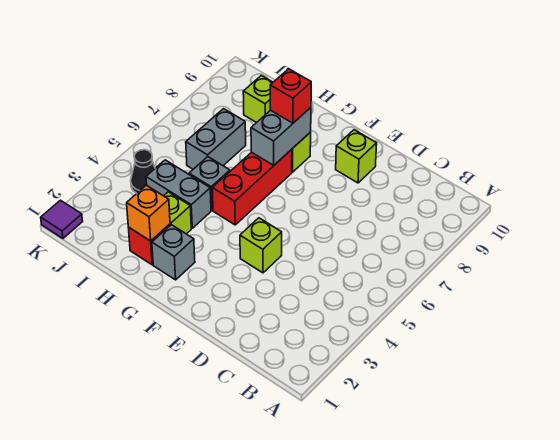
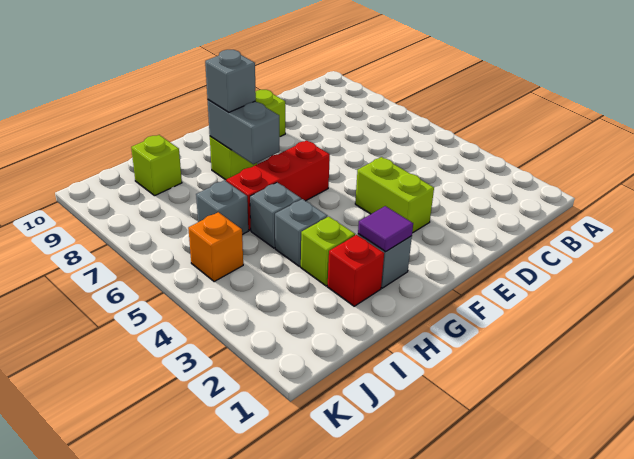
lime 1x1 brick [240,218,282,273] -> lime 1x2 brick [355,157,434,233]
red 1x3 brick [212,149,292,225] -> red 1x3 brick turned to [226,141,330,230]
red 1x1 brick [270,69,311,123] -> grey 1x1 brick [205,50,256,112]
orange 1x1 brick [127,185,170,241] -> orange 1x1 brick moved to [188,212,243,282]
grey 1x2 brick [146,160,211,228] -> grey 1x1 brick [275,199,327,267]
grey 1x2 brick [186,109,246,169] -> grey 1x1 brick [196,180,248,235]
black 1x1 cone [131,150,155,193] -> none
purple 1x1 tile [41,200,83,238] -> purple 1x1 tile moved to [358,206,413,251]

